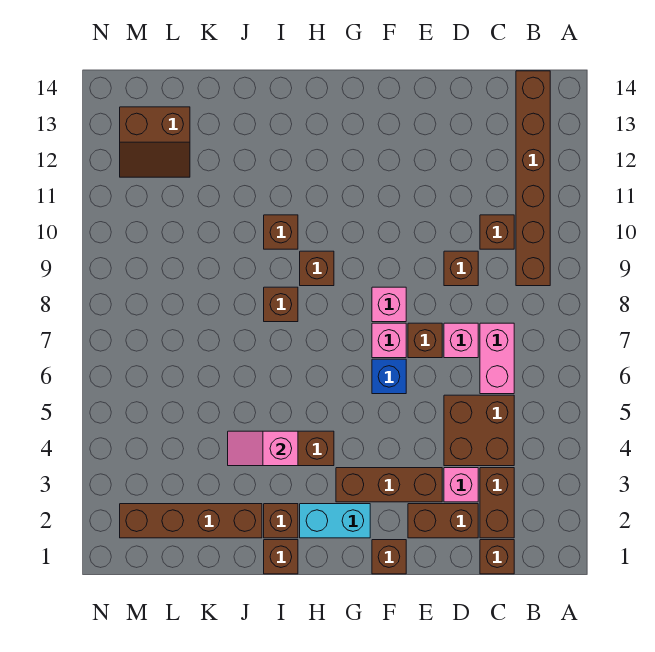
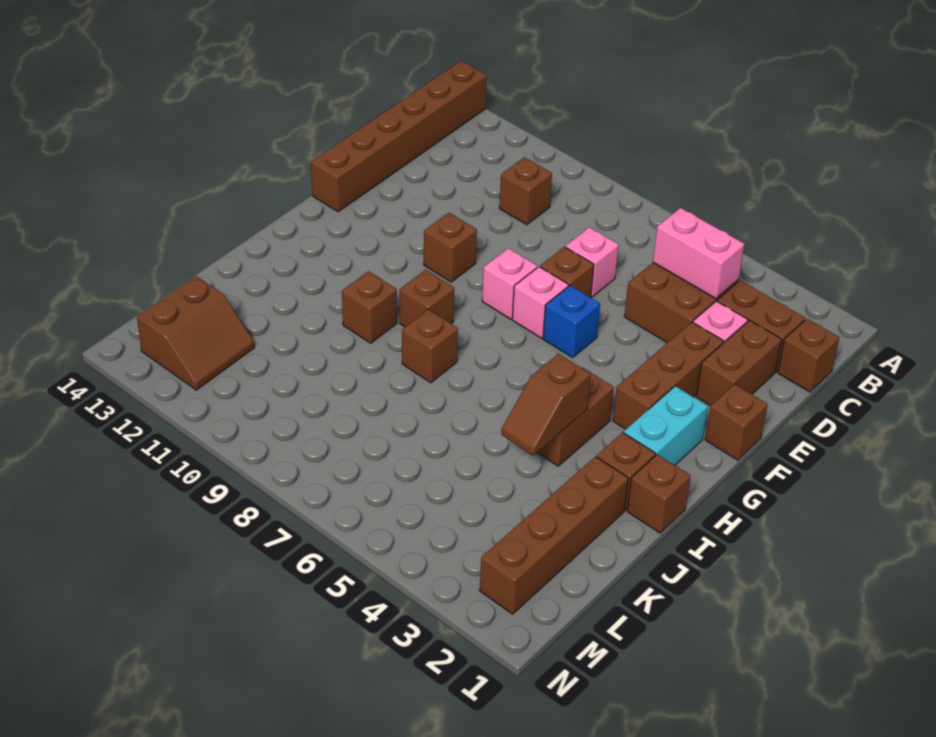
brown 1x6 brick [516,71,550,286] -> brown 1x6 brick turned to [311,61,487,212]
pink 1x2 brick [480,323,514,394] -> pink 1x2 brick moved to [653,208,744,298]
brown 1x1 brick [444,251,478,286] -> brown 1x1 brick moved to [424,213,477,282]
pink 1x2 slope [228,431,298,466] -> brown 1x2 slope [501,354,591,456]

